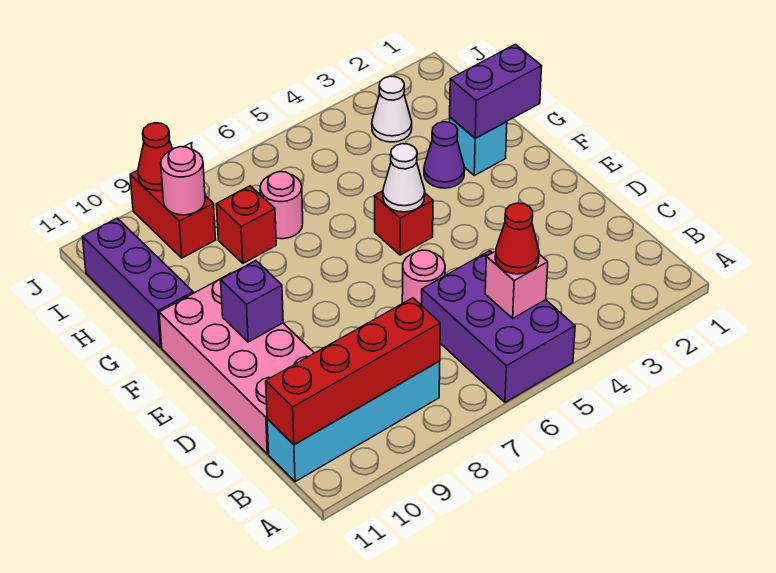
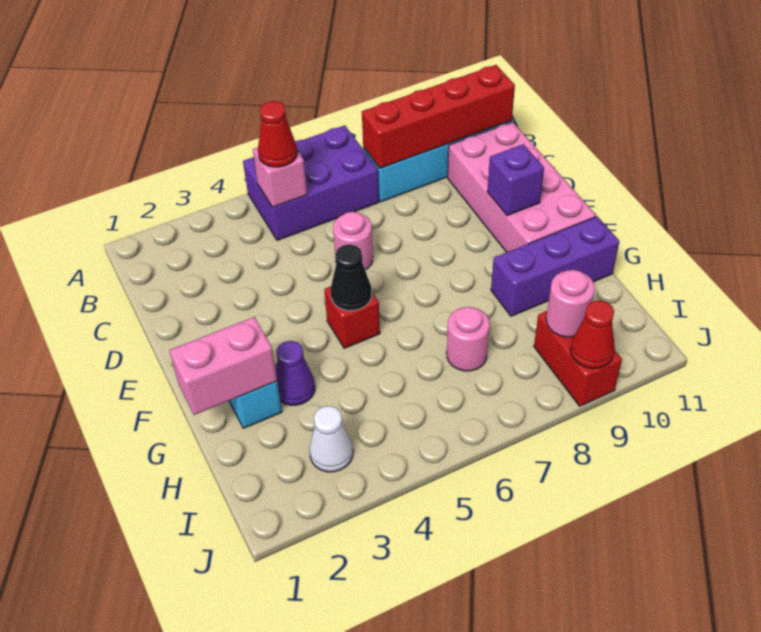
purple 2x3 brick [422,251,575,402] -> purple 2x3 brick turned to [243,125,379,240]
white 1x1 cone [383,144,425,212] -> black 1x1 cone [331,244,372,311]
purple 1x2 brick [450,44,542,138] -> pink 1x2 brick [169,317,277,415]
purple 1x3 brick [83,218,193,347] -> purple 1x3 brick turned to [491,216,619,316]
red 1x1 brick [217,186,276,263] -> none

